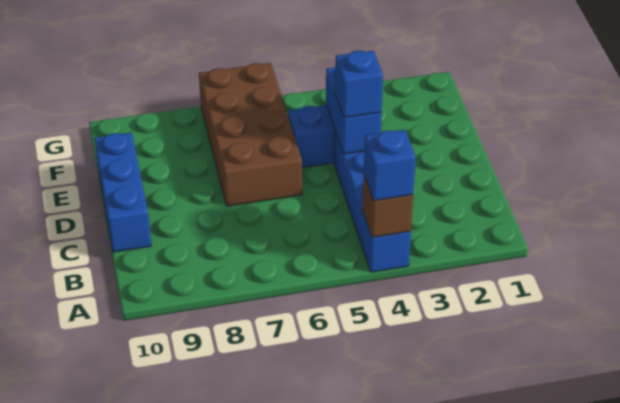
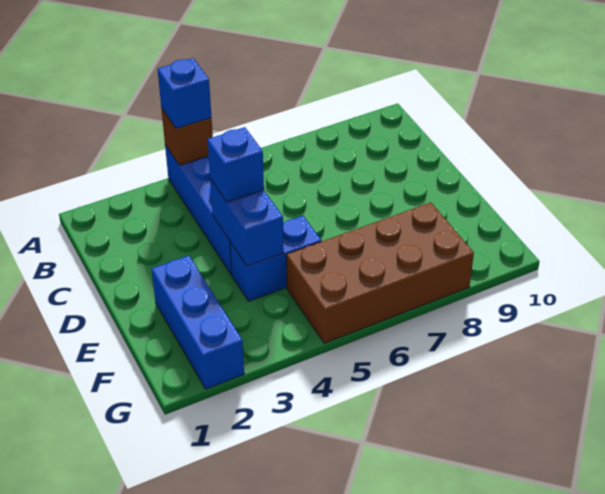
blue 1x3 brick [94,132,151,252] -> blue 1x3 brick moved to [152,256,244,389]
brown 2x4 brick [199,63,302,206] -> brown 2x4 brick turned to [286,203,474,343]

